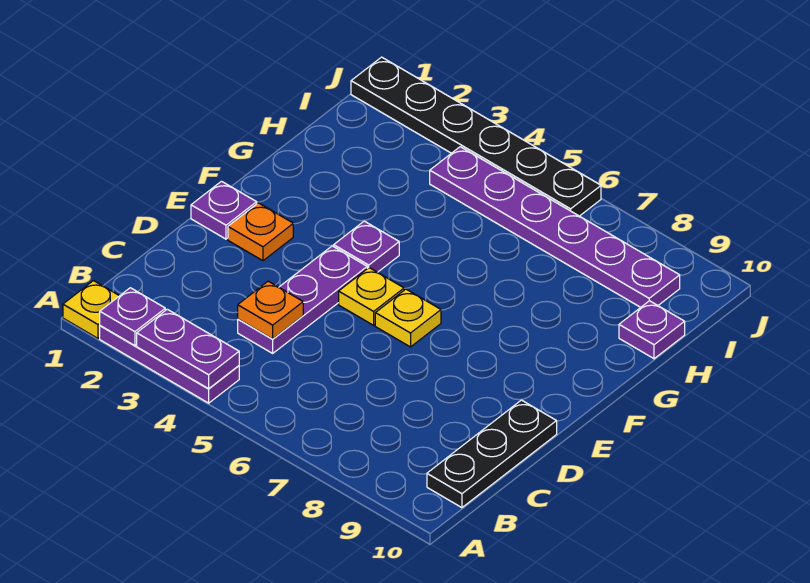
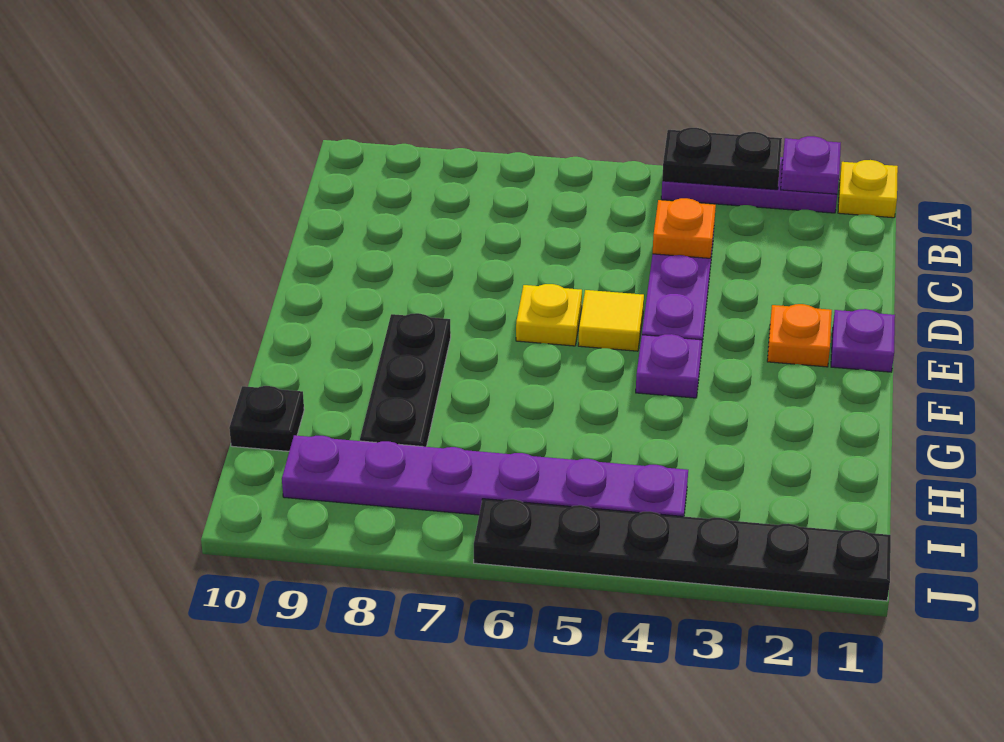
purple 1x2 plate [137,309,239,389] -> black 1x2 plate [662,128,782,190]
black 1x3 plate [427,400,557,508] -> black 1x3 plate moved to [360,313,451,447]
yellow 1x1 plate [339,268,404,325] -> yellow 1x1 tile [578,290,644,351]
purple 1x1 plate [619,301,685,359] -> black 1x1 plate [229,386,304,451]

